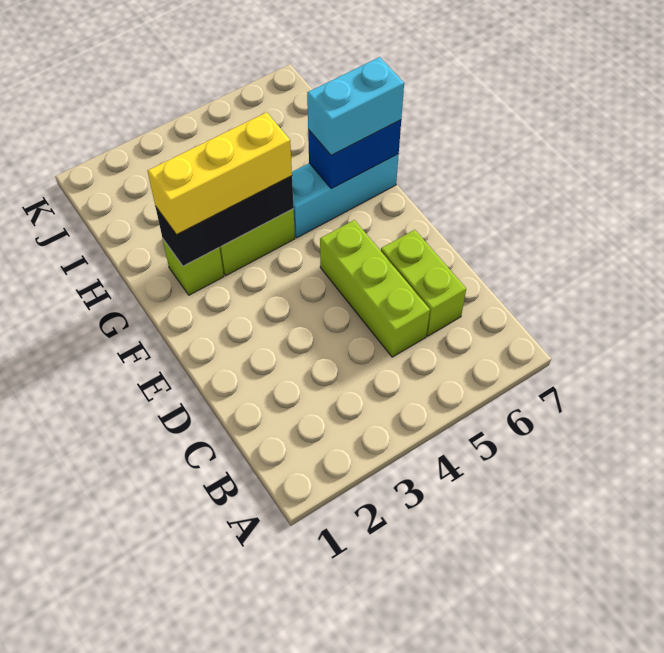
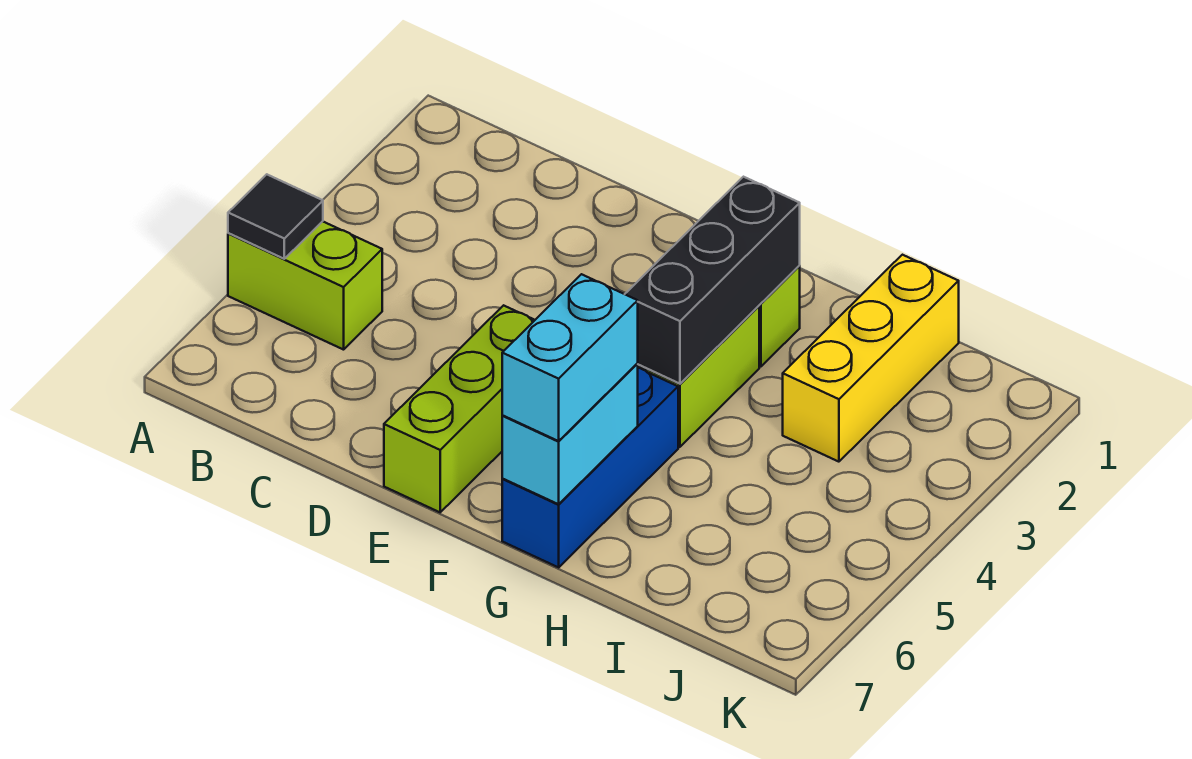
none -> black 1x1 tile [228,174,323,259]
lime 1x3 brick [320,220,430,357] -> lime 1x3 brick turned to [384,305,535,512]
lime 1x2 brick [381,230,466,336] -> lime 1x2 brick moved to [228,221,382,350]
yellow 1x3 brick [148,112,292,235] -> yellow 1x3 brick moved to [783,255,959,462]
cyan 1x3 brick [292,154,399,238] -> blue 1x3 brick [502,368,678,567]
blue 1x2 brick [308,120,401,189] -> cyan 1x2 brick [502,364,638,504]

